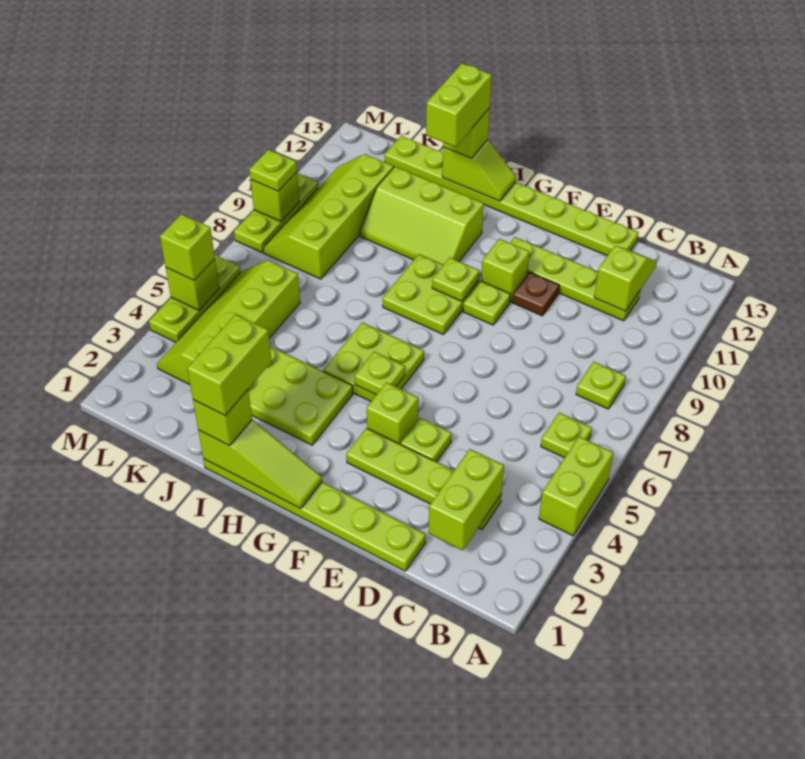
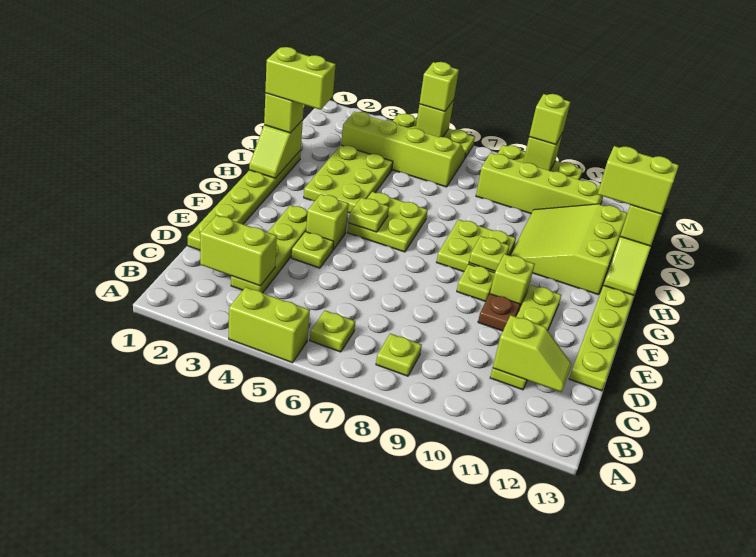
lime 1x3 slope [198,420,322,509] -> lime 1x2 slope [249,120,303,178]
lime 2x3 slope [360,167,484,265] -> lime 3x3 slope [510,204,627,295]
lime 1x1 plate [249,150,297,191] -> lime 1x1 brick [529,94,570,145]

